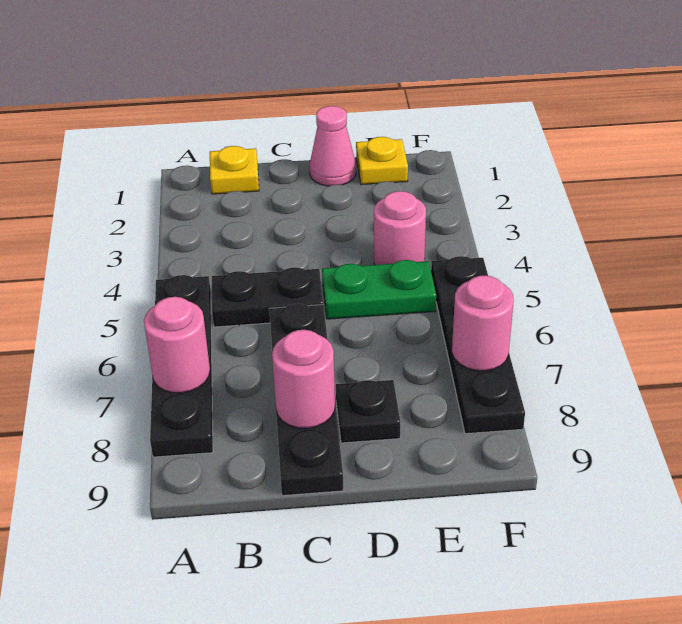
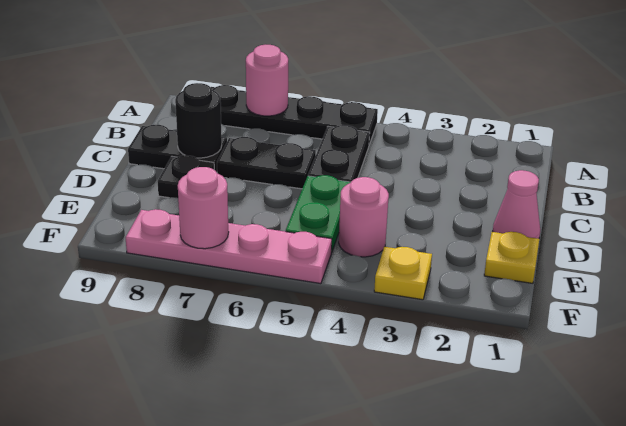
yellow 1x1 plate [210,146,259,194] -> yellow 1x1 plate moved to [374,247,432,300]
pink 1x1 round brick [272,330,335,428] -> black 1x1 round brick [175,83,222,158]
black 1x4 plate [431,256,525,434] -> pink 1x4 plate [126,209,332,284]

